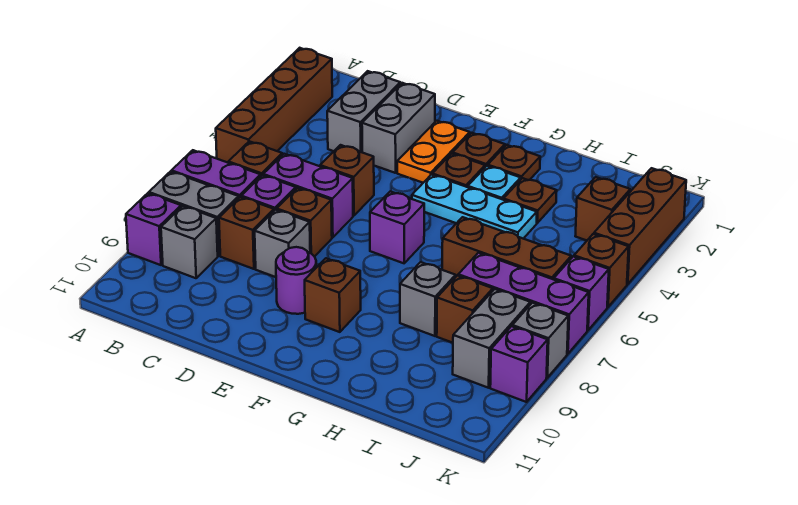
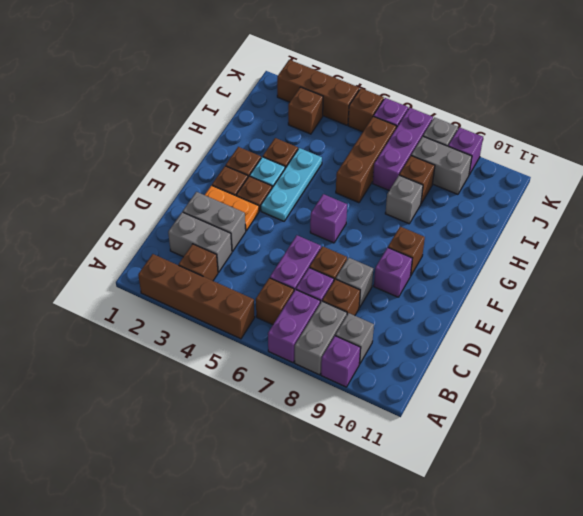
brown 1x1 brick [320,145,374,216] -> brown 1x1 brick moved to [179,244,218,281]
purple 1x1 round brick [276,247,316,314] -> purple 1x1 brick [374,247,412,297]

